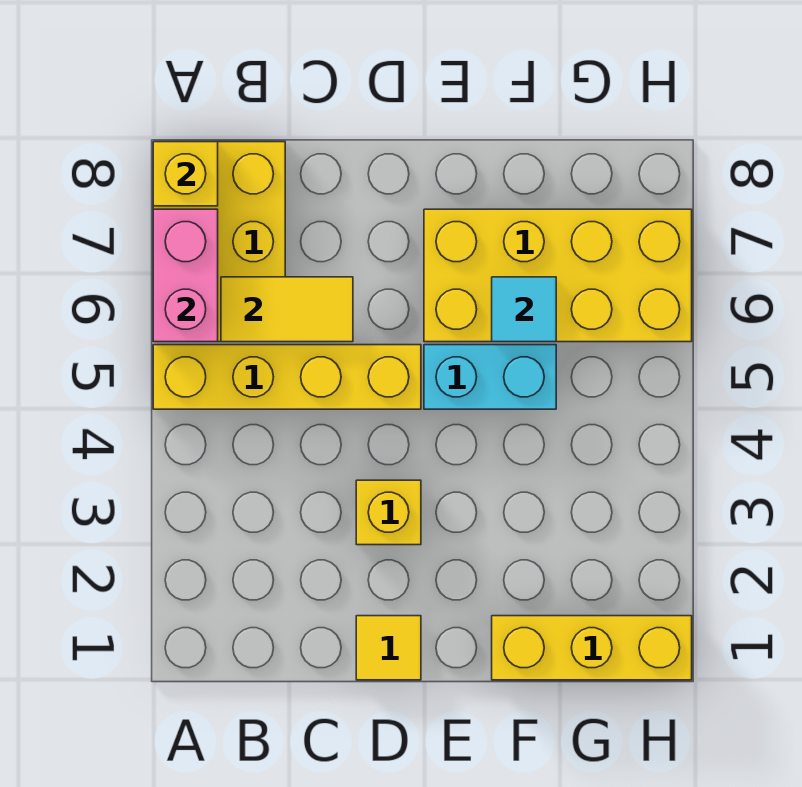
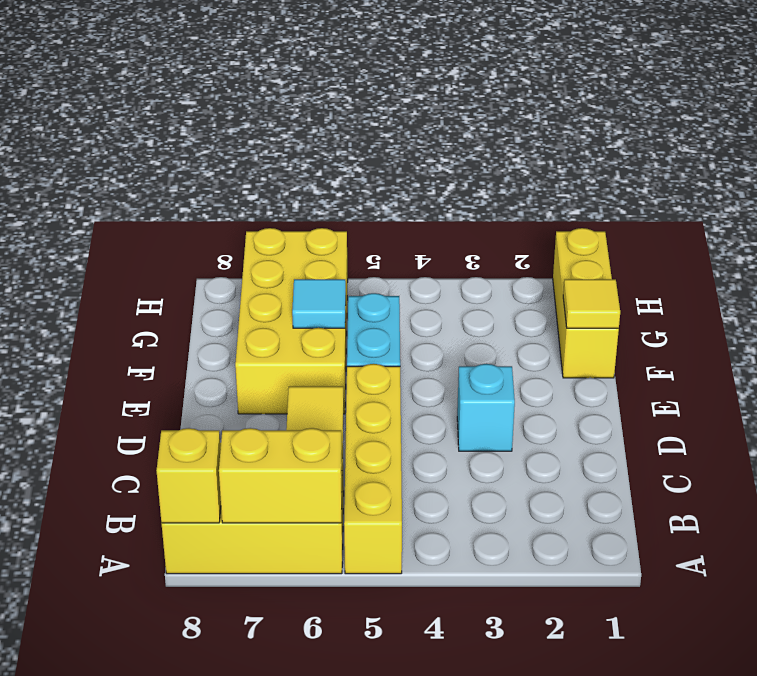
pink 1x2 brick [153,209,218,342] -> yellow 1x2 brick [219,428,342,523]
yellow 1x1 tile [356,616,421,680] -> yellow 1x1 tile moved to [563,279,620,328]
yellow 1x1 brick [356,480,421,545] -> cyan 1x1 brick [457,364,515,451]

